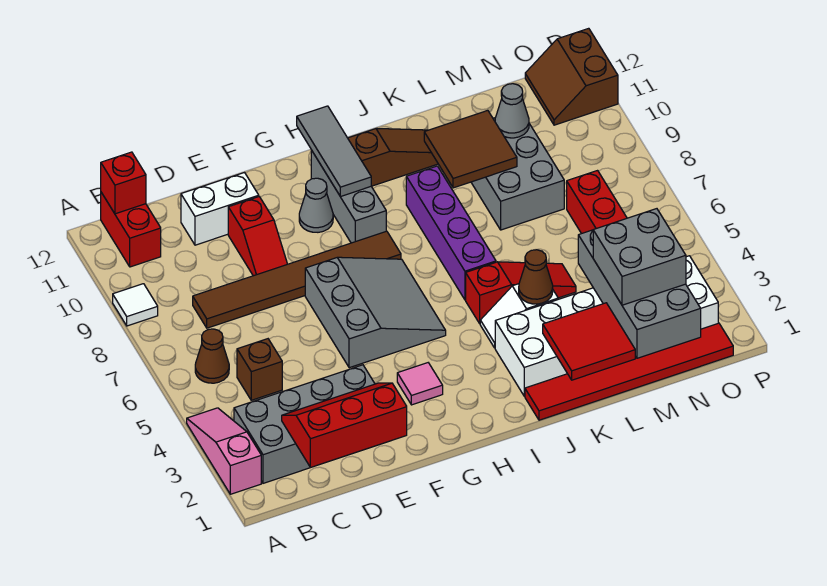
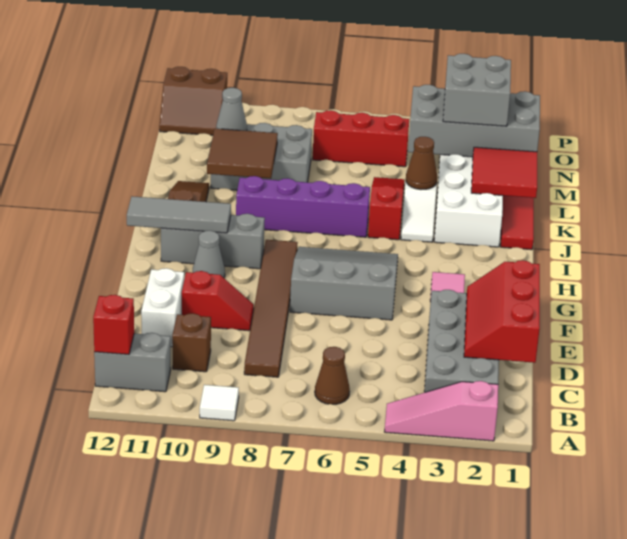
red 1x2 brick [101,192,161,267] -> grey 1x2 brick [94,333,171,392]
brown 1x1 brick [237,339,282,400] -> brown 1x1 brick moved to [172,313,211,372]

